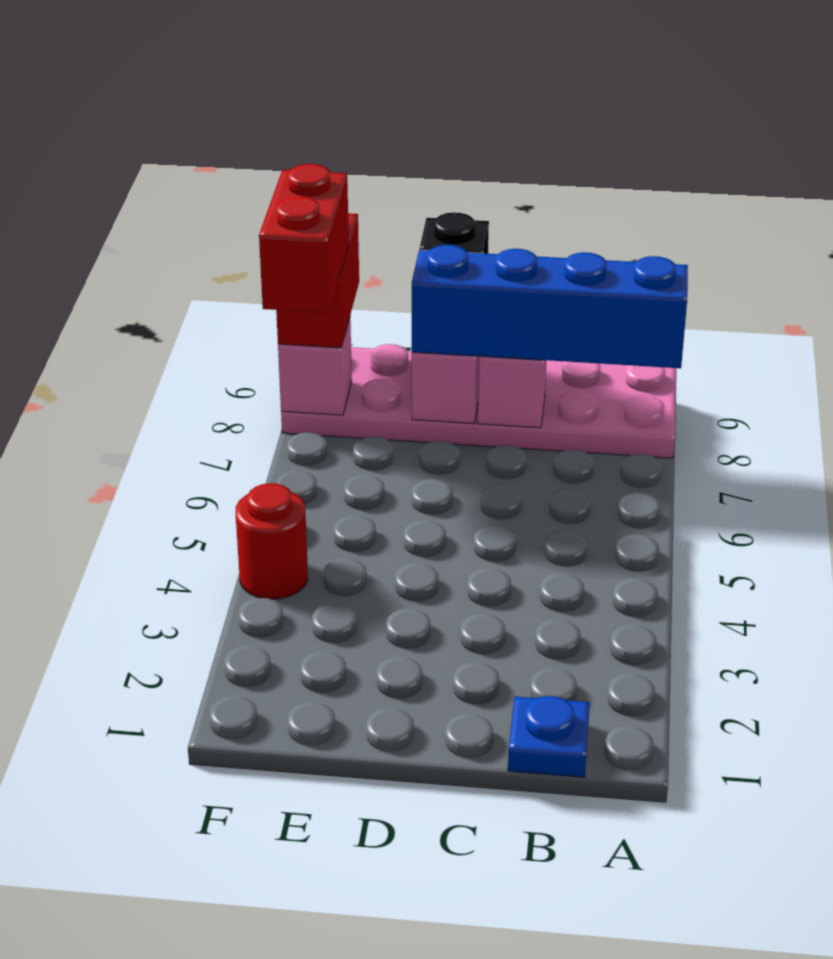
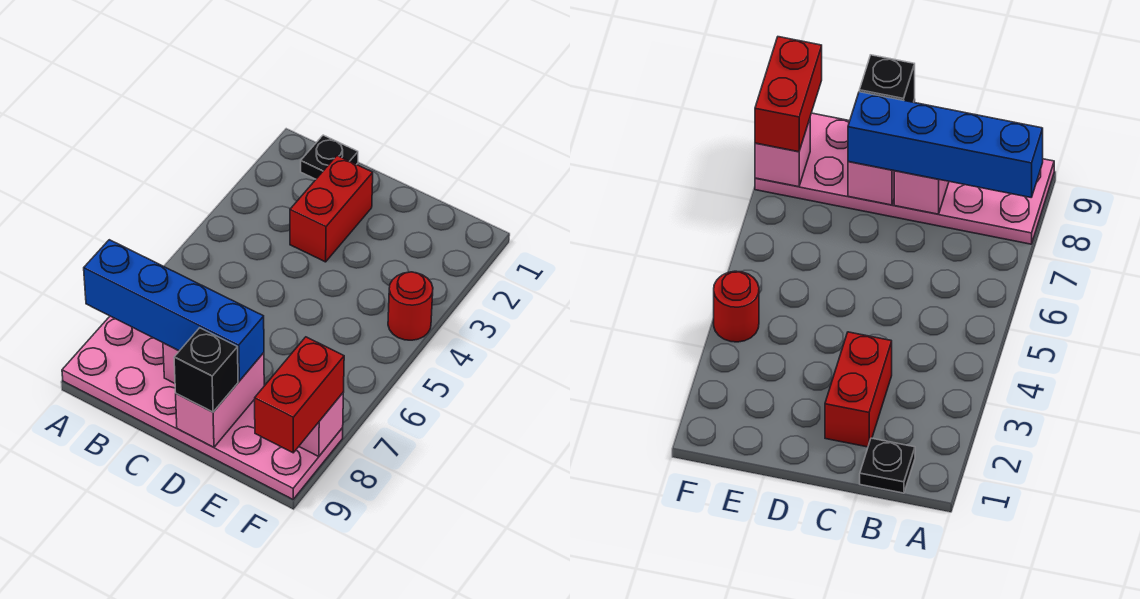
blue 1x1 plate [508,696,590,777] -> black 1x1 plate [301,135,358,179]
red 1x2 brick [259,164,349,313] -> red 1x2 brick moved to [290,156,373,262]

